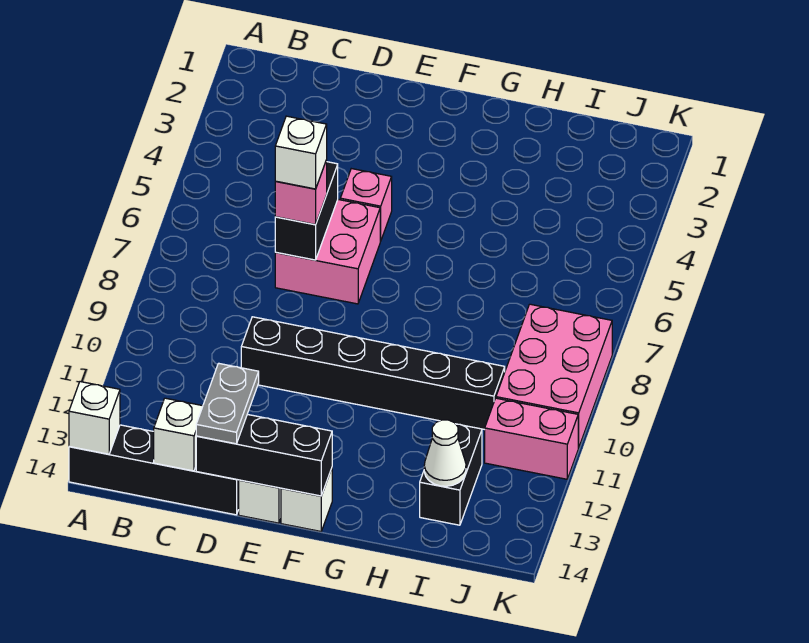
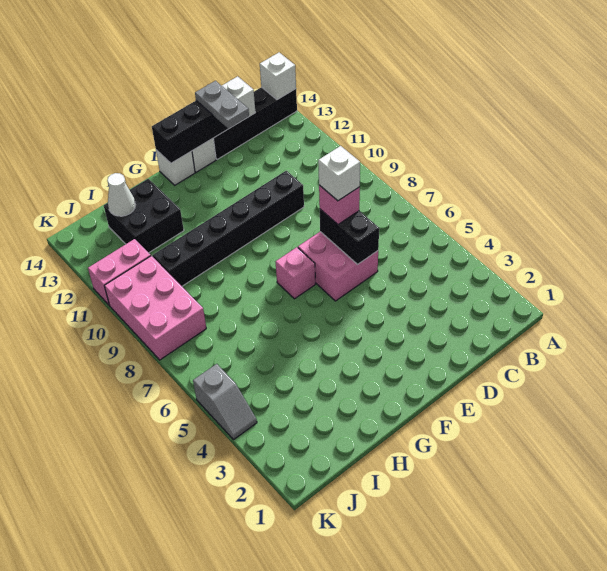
pink 1x1 brick [340,169,392,241] -> pink 1x1 brick moved to [276,247,315,299]
black 1x2 brick [420,424,482,525] -> black 2x2 brick [104,179,184,253]
none -> grey 1x2 slope [193,364,257,440]

